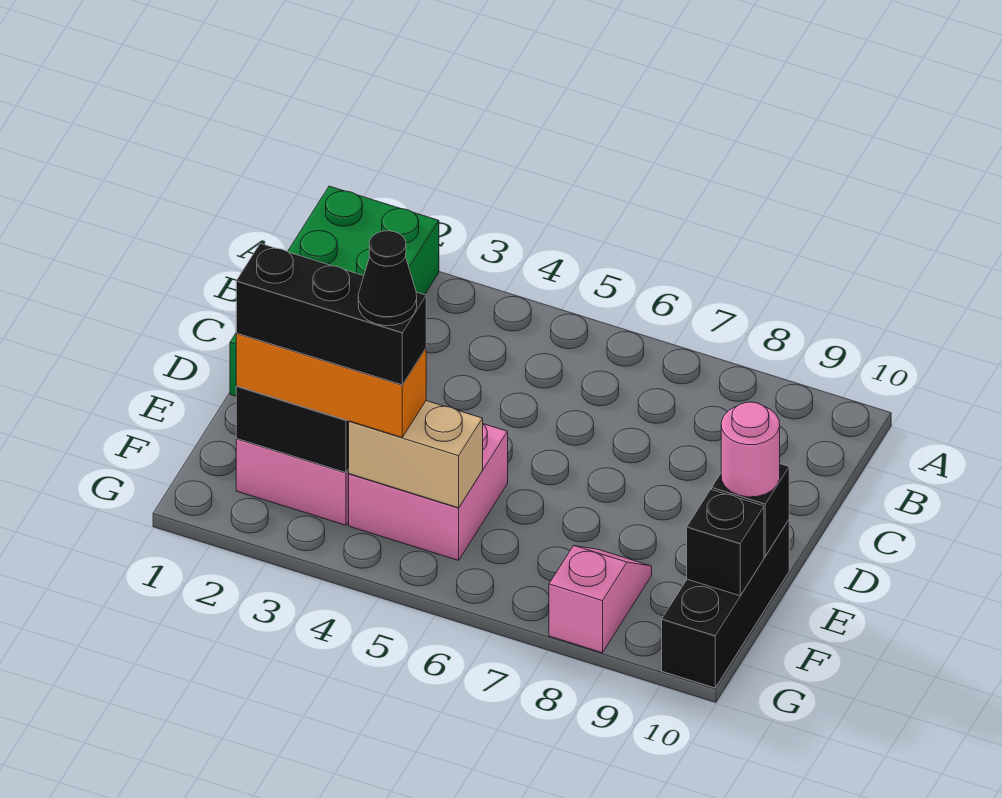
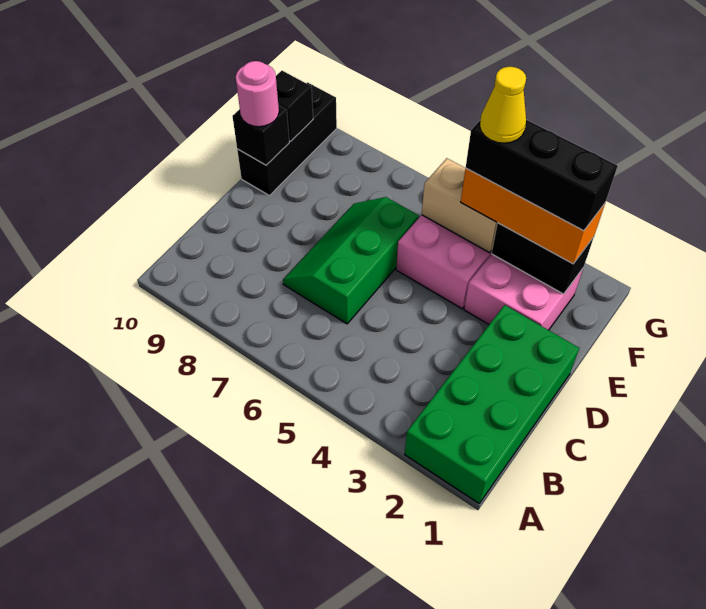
none -> green 2x3 slope [283,197,419,324]
black 1x1 cone [358,231,417,326] -> yellow 1x1 cone [480,67,526,143]
pink 1x2 slope [549,546,652,653] -> none

